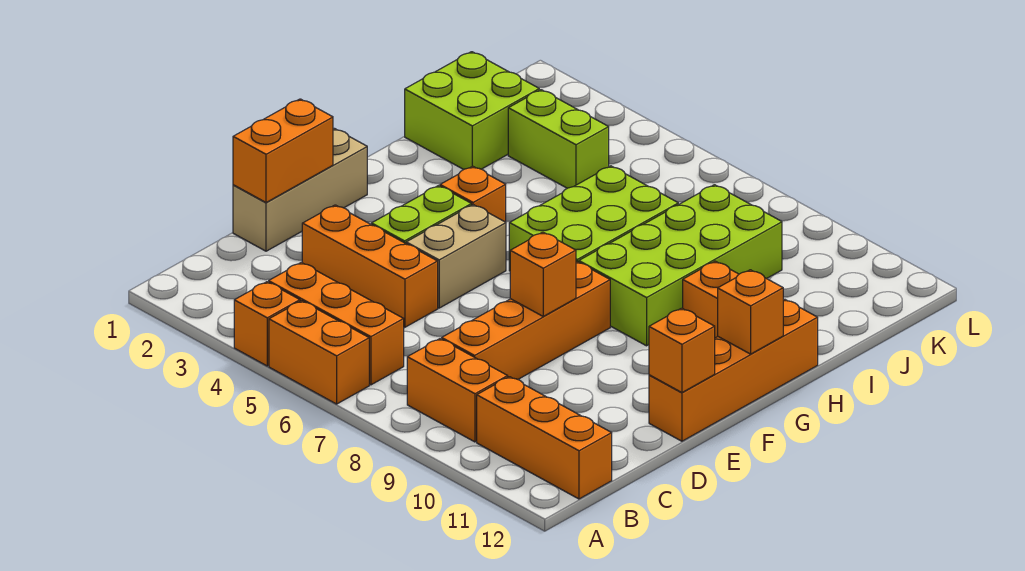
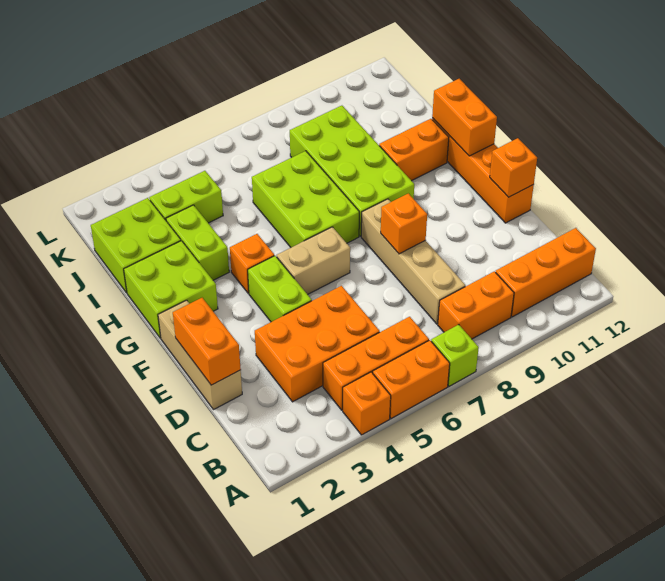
none -> lime 1x1 brick [431,325,479,386]
orange 1x4 brick [442,262,610,379] -> tan 1x4 brick [361,199,466,324]
orange 1x3 brick [302,205,438,327] -> orange 2x3 brick [255,286,380,402]
tan 1x2 brick [406,205,506,308] -> tan 1x2 brick turned to [277,227,350,295]
none -> lime 2x2 brick [124,241,218,338]
orange 1x1 brick [718,270,783,354] -> orange 1x2 brick [432,79,497,156]
none -> lime 1x2 brick [166,205,229,280]

